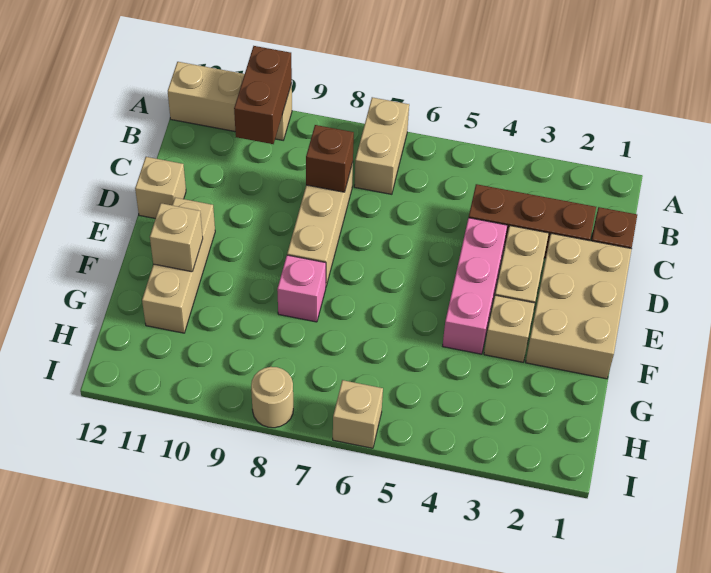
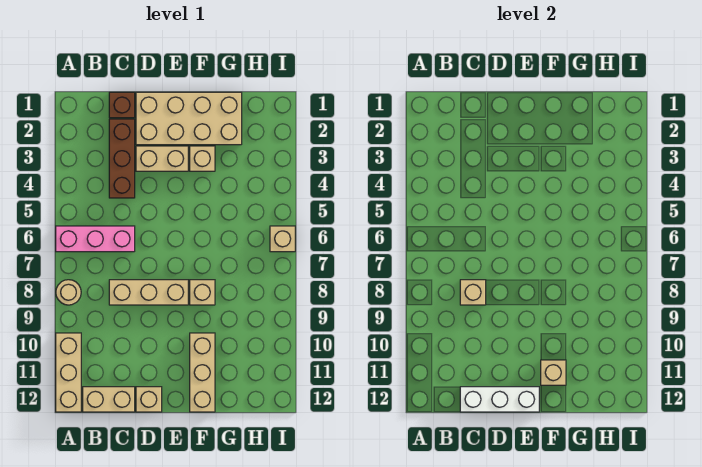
tan 1x2 brick [354,97,409,194] -> tan 1x2 brick moved to [83,387,135,412]
brown 1x2 brick [234,46,292,144] -> none
brown 1x1 brick [306,125,354,192] -> tan 1x1 brick [460,280,486,305]
none -> white 1x3 brick [460,387,539,412]
tan 2x3 brick [526,233,632,379] -> tan 2x4 brick [136,92,242,145]
pink 1x3 brick [443,218,507,354] -> pink 1x3 brick moved to [56,226,135,252]
tan 1x3 brick [142,198,215,333] -> tan 1x3 brick turned to [190,333,215,412]
pink 1x1 brick [277,255,326,322] -> tan 1x1 brick [190,280,215,305]
tan 1x1 round brick [251,367,293,428] -> tan 1x1 round brick moved to [56,280,81,305]

